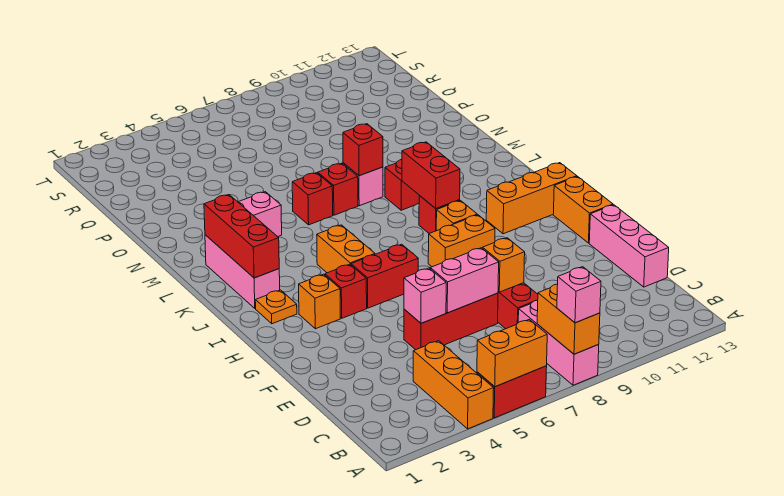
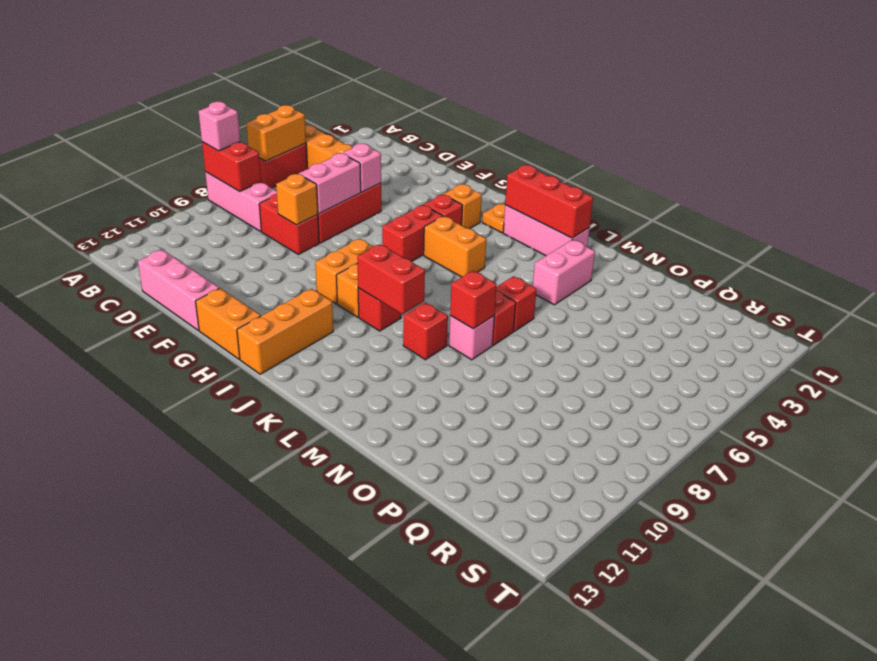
orange 1x2 brick [537,284,600,354] -> red 1x2 brick [202,142,261,192]

